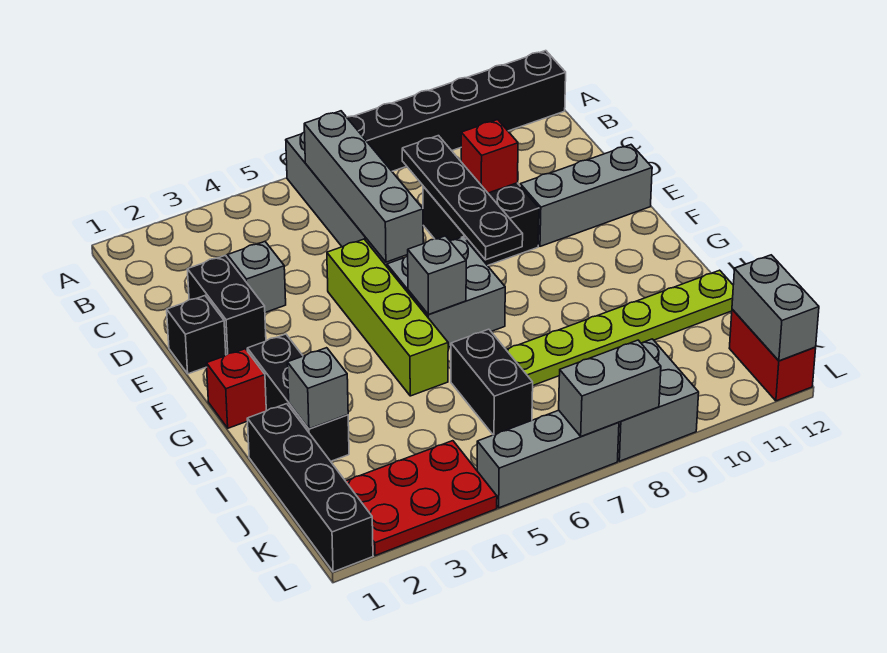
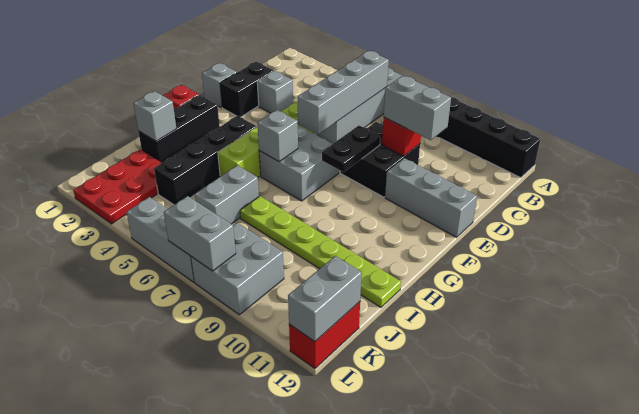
black 1x4 plate [402,136,523,260] -> black 1x2 plate [322,125,380,172]
none -> grey 1x2 brick [384,75,451,140]
black 1x1 brick [167,296,226,374] -> grey 1x1 brick [202,63,237,108]
black 1x4 brick [247,404,373,572] -> black 1x4 brick moved to [154,116,257,205]
black 1x2 brick [451,329,533,435] -> grey 1x2 brick [195,165,259,224]
red 2x3 plate [346,441,497,556] -> red 2x3 plate turned to [73,149,162,224]

